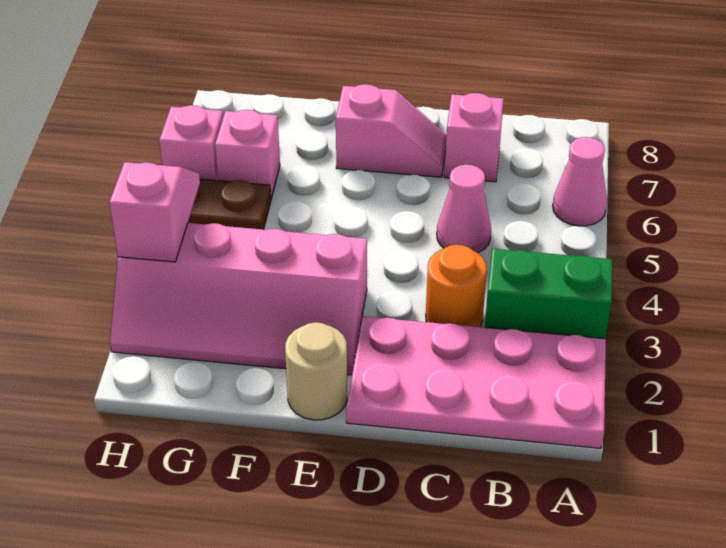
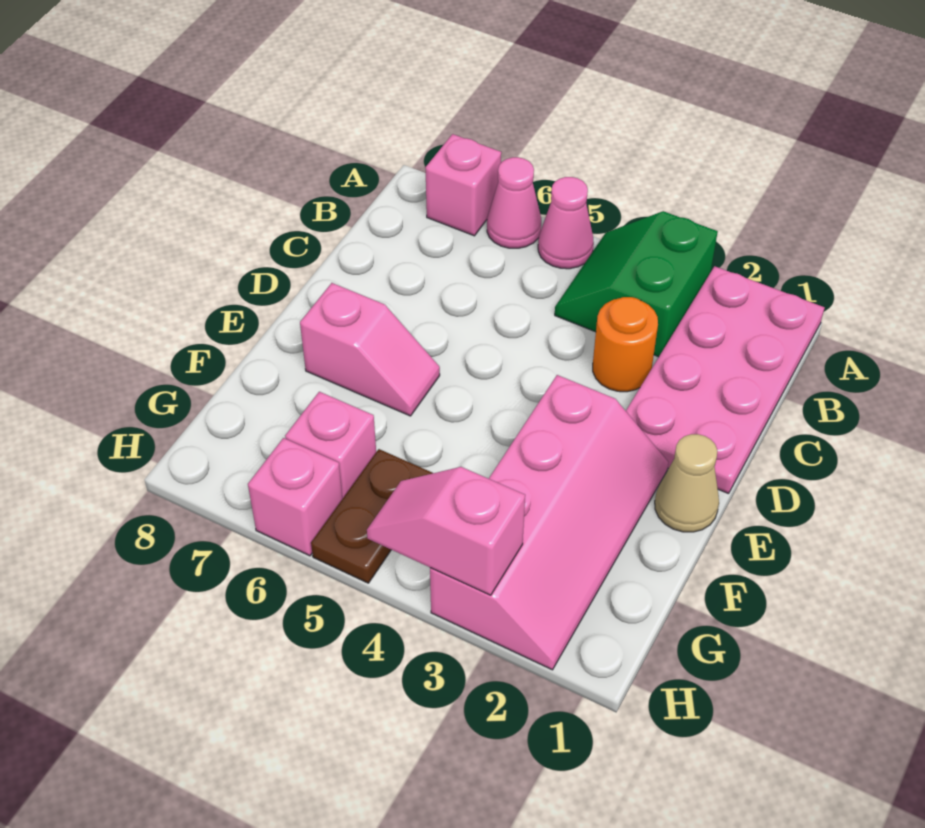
pink 1x1 cone [437,165,491,253] -> pink 1x1 cone moved to [538,177,594,269]
pink 1x1 brick [444,93,504,182] -> pink 1x1 brick moved to [425,134,501,236]
pink 1x2 slope [336,84,446,177] -> pink 1x2 slope turned to [300,283,440,416]
tan 1x1 round brick [285,322,347,420] -> tan 1x1 cone [655,434,719,532]

